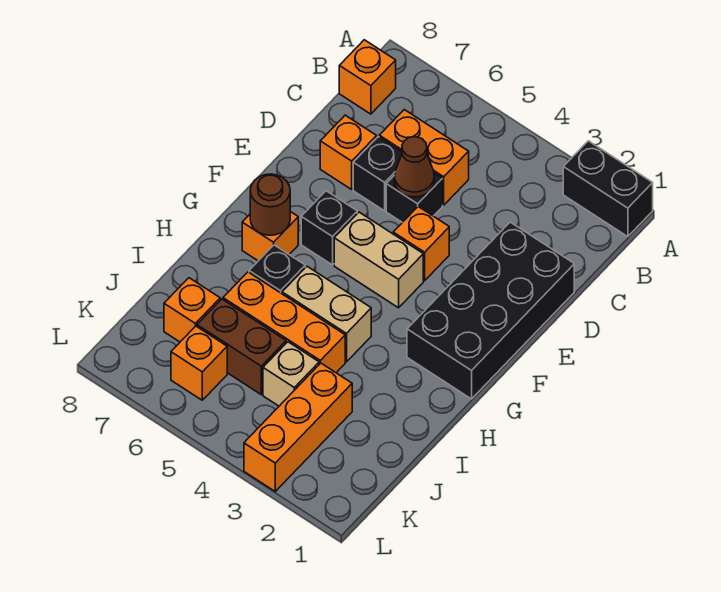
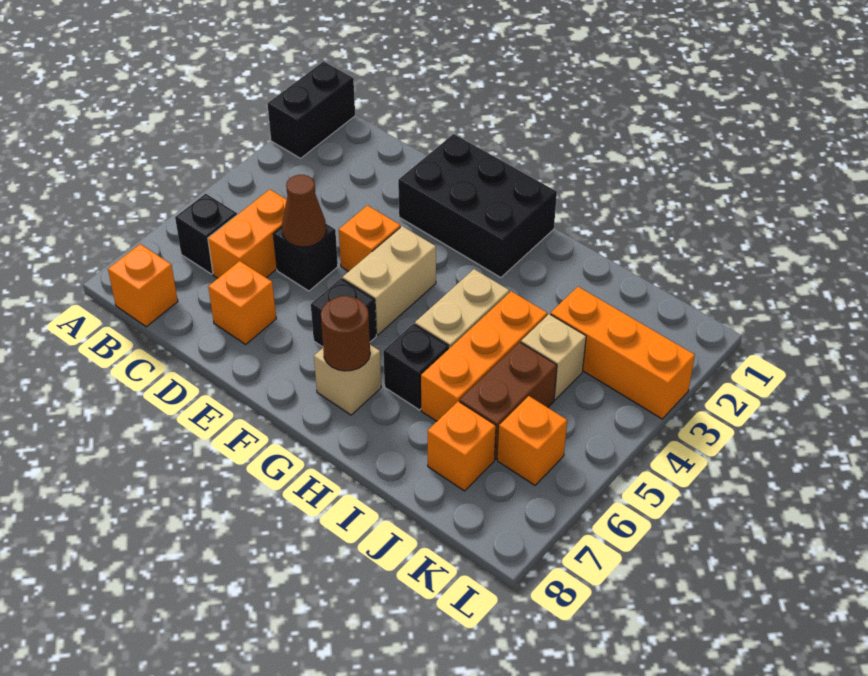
black 2x4 brick [407,222,574,399] -> black 2x3 brick [398,134,557,278]
black 1x1 brick [353,137,402,211] -> black 1x1 brick moved to [175,194,237,274]
orange 1x1 brick [242,212,298,261] -> tan 1x1 brick [314,345,381,415]

